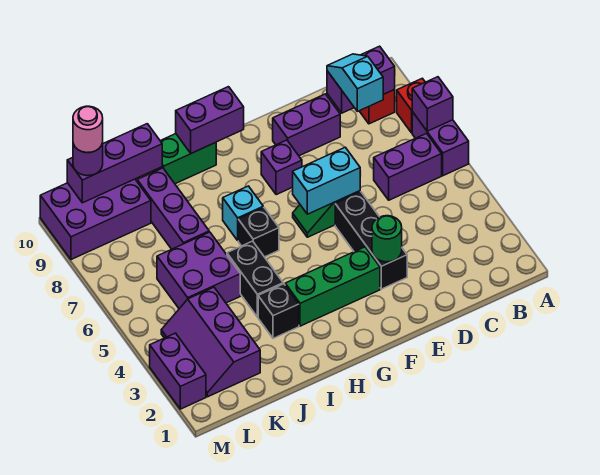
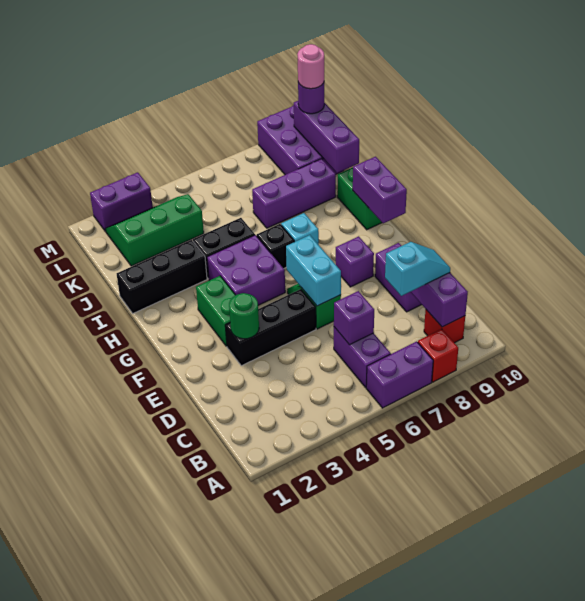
purple 1x1 brick [412,77,453,131] -> purple 1x1 brick moved to [334,291,374,345]
green 1x3 brick [285,247,380,326] -> green 1x2 brick [196,276,235,346]
black 1x1 brick [258,284,299,338] -> black 1x3 brick [117,240,207,313]
purple 2x2 brick [157,232,240,309] -> purple 2x2 brick moved to [207,235,285,305]
purple 2x3 slope [161,287,260,397] -> green 2x3 slope [106,194,204,266]

